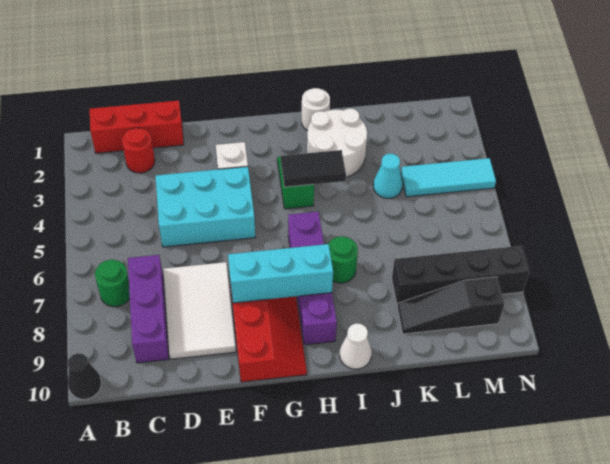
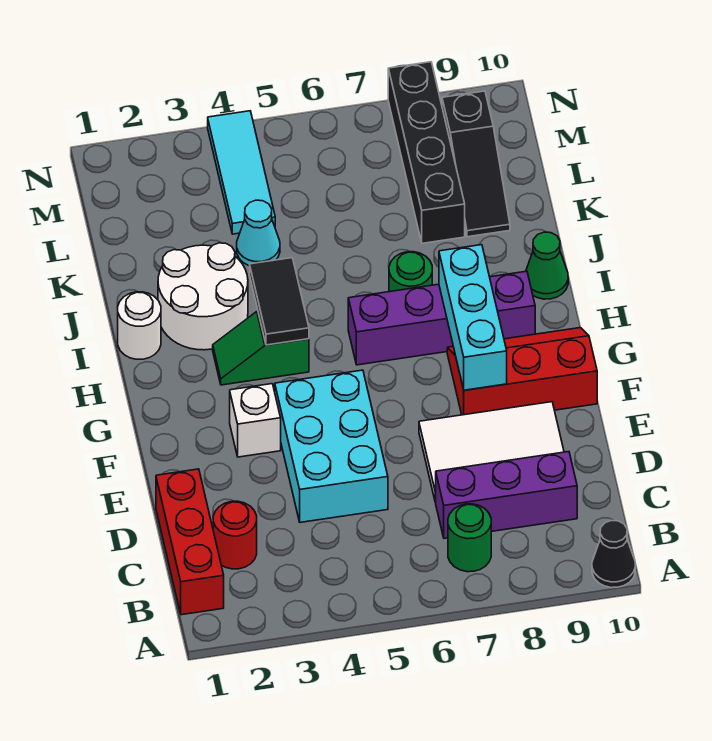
white 1x1 cone [340,323,372,369] -> green 1x1 cone [526,232,568,299]

